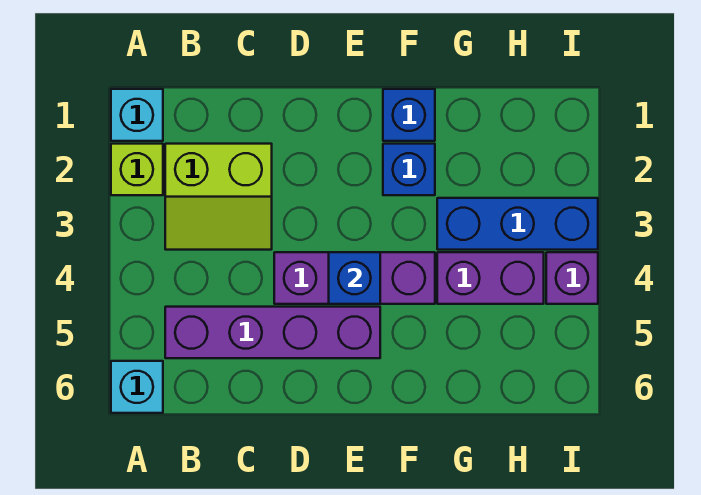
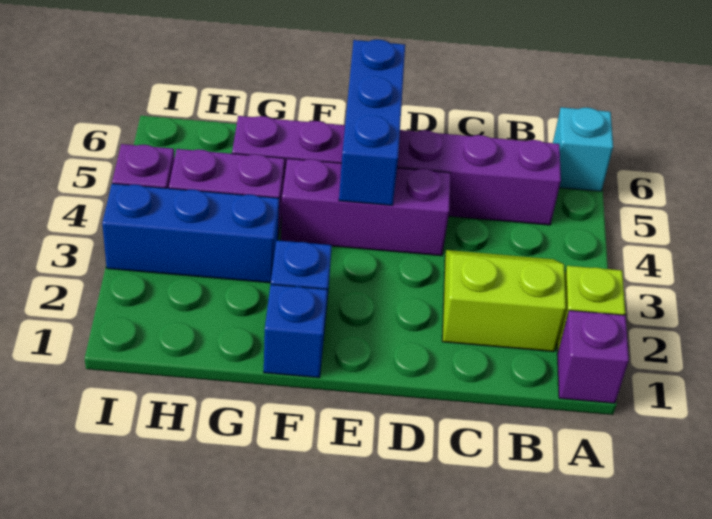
cyan 1x1 brick [111,89,163,141] -> purple 1x1 brick [557,310,629,403]
purple 1x4 brick [165,307,380,358] -> purple 1x6 brick [232,116,561,225]
blue 1x1 brick [329,252,380,304] -> blue 1x3 brick [339,40,405,205]

